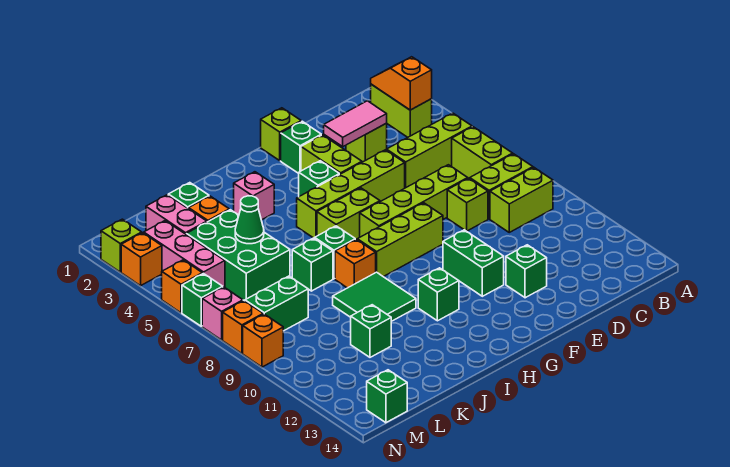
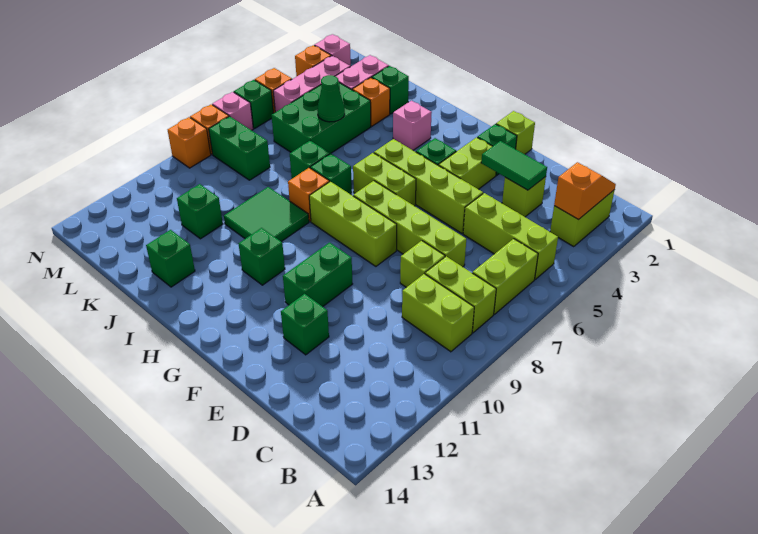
pink 1x2 tile [324,101,387,147] -> green 1x2 tile [481,141,547,190]
green 1x1 brick [367,370,407,423] -> green 1x1 brick moved to [146,230,195,287]
lime 1x1 brick [101,219,142,272] -> pink 1x1 brick [314,34,351,66]

